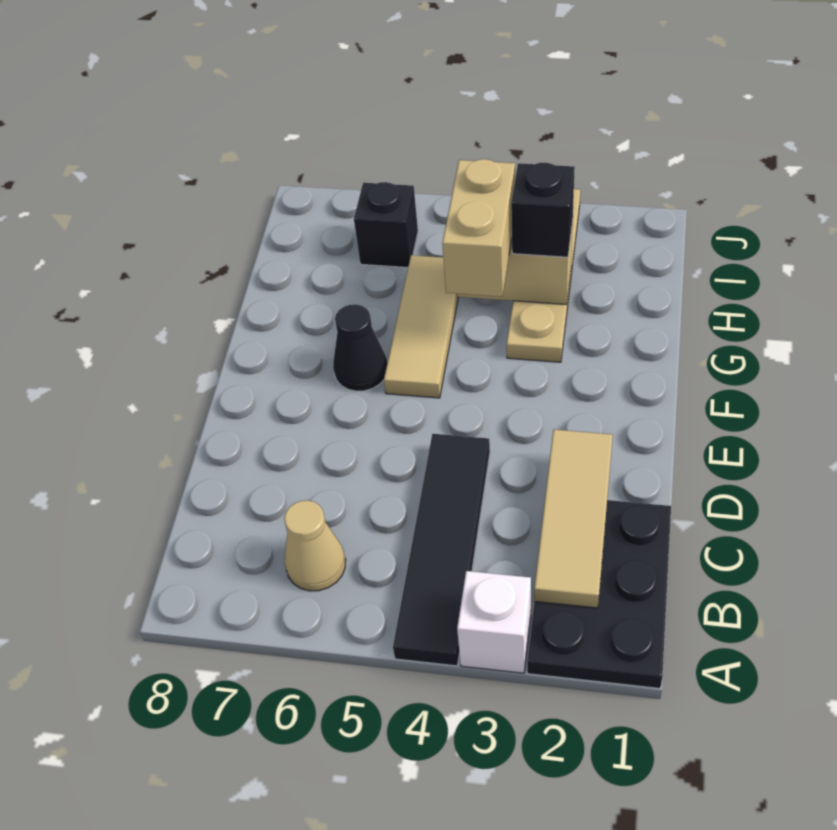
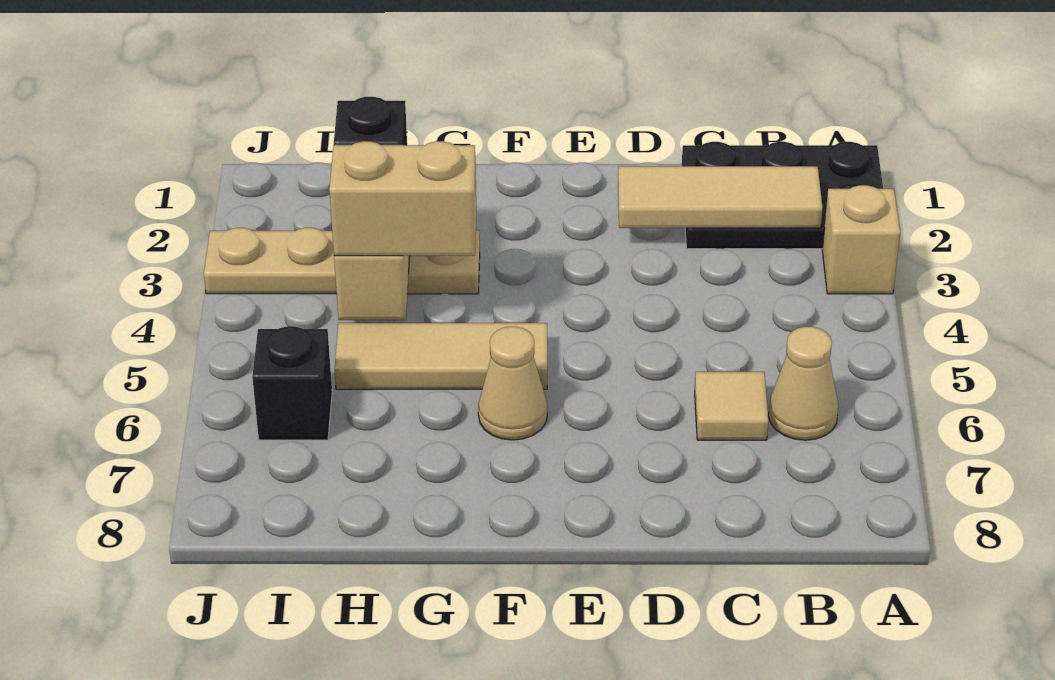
white 1x1 brick [457,571,531,673] -> tan 1x1 brick [822,185,900,294]
black 1x4 tile [393,434,490,666] -> none
none -> tan 1x1 tile [695,372,768,440]
black 1x1 cone [333,304,387,391] -> tan 1x1 cone [478,327,547,440]

